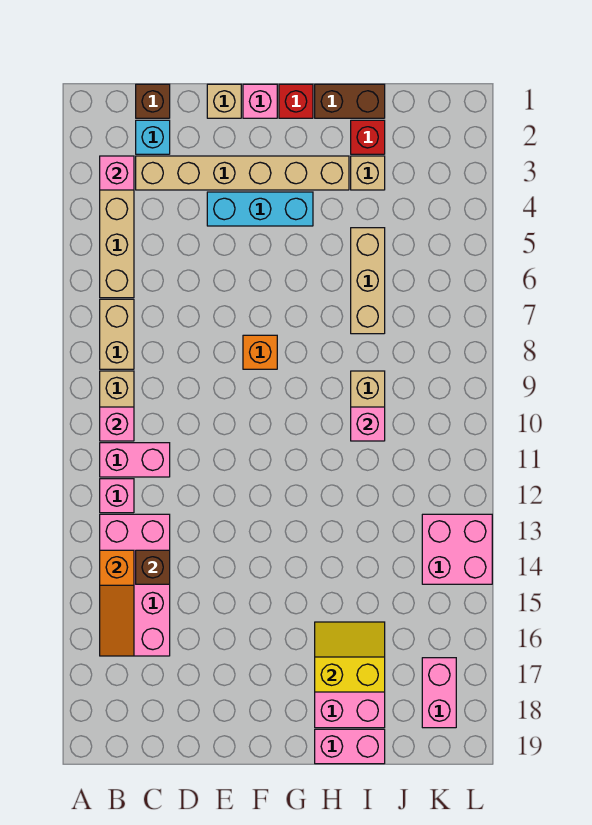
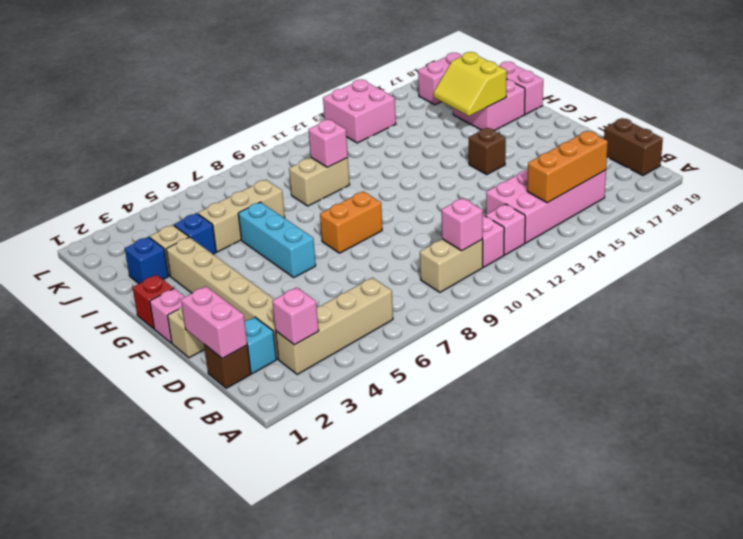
tan 1x2 brick [100,299,134,369] -> none
orange 1x3 slope [100,550,134,656] -> orange 1x3 brick [527,131,608,203]
none -> pink 1x2 brick [181,286,247,359]
brown 1x1 brick [136,550,170,584] -> brown 1x1 brick moved to [469,128,506,174]
cyan 1x3 brick [207,192,313,226] -> cyan 1x3 brick moved to [238,202,316,277]
orange 1x1 brick [243,335,277,369] -> orange 1x2 brick [320,191,382,253]
brown 1x2 brick [315,84,385,118] -> brown 1x2 brick moved to [604,118,663,176]
red 1x1 brick [351,120,385,154] -> blue 1x1 brick [125,237,168,284]
none -> blue 1x1 brick [174,213,216,254]

